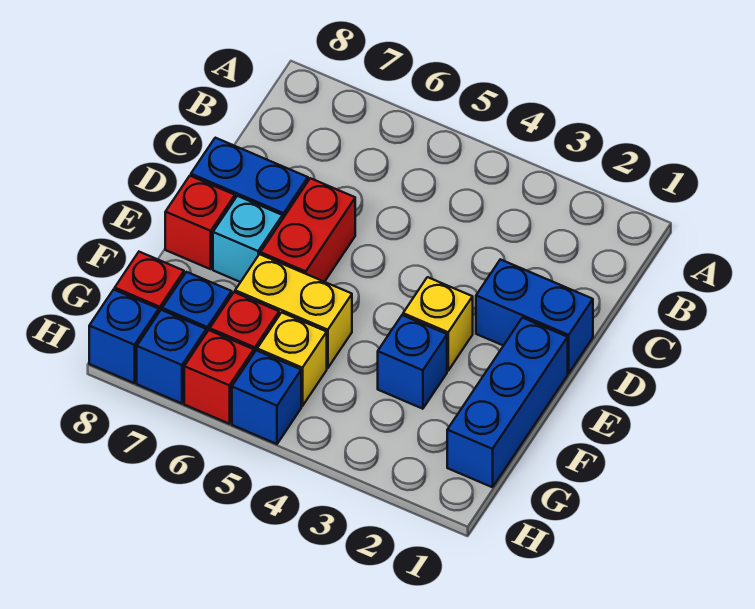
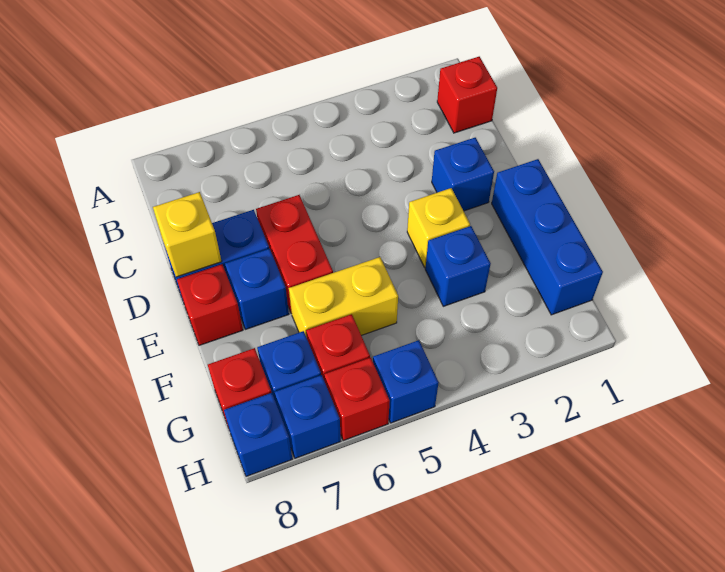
none -> red 1x1 brick [437,57,497,133]
blue 1x2 brick [476,259,593,373] -> blue 1x1 brick [432,138,494,211]
cyan 1x1 brick [213,196,282,282] -> blue 1x1 brick [225,249,289,329]
yellow 1x1 brick [257,312,327,406] -> yellow 1x1 brick moved to [153,192,222,277]

